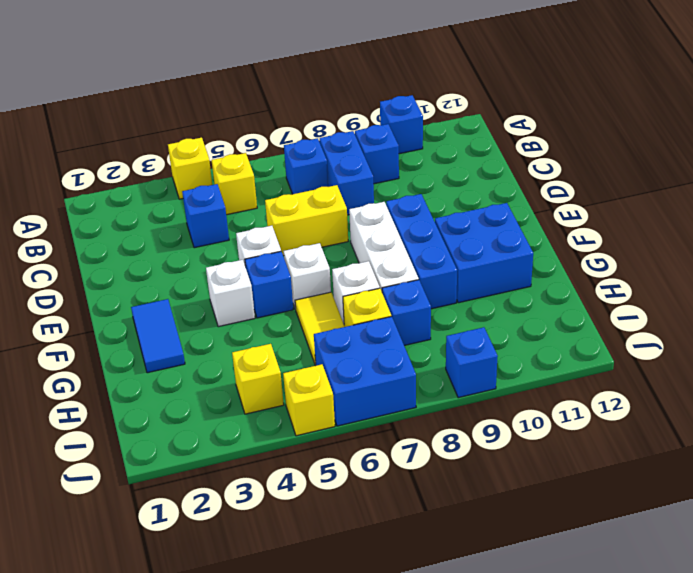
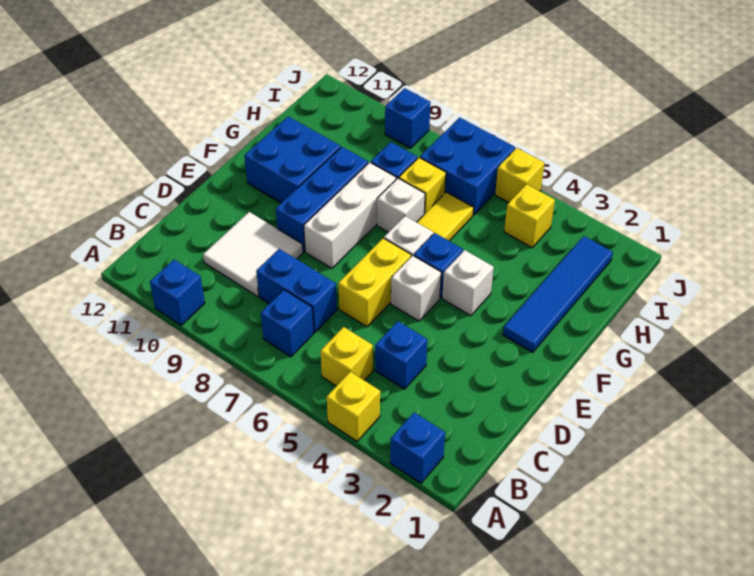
blue 1x2 brick [320,131,374,215] -> blue 1x2 brick turned to [256,249,337,332]
blue 1x1 brick [355,124,399,184] -> blue 1x1 brick moved to [390,413,445,483]
none -> white 2x2 tile [203,212,303,297]
yellow 1x2 brick [265,185,348,256] -> yellow 1x2 brick turned to [338,238,411,327]
blue 1x2 tile [131,299,185,373] -> blue 1x4 tile [503,236,613,352]

